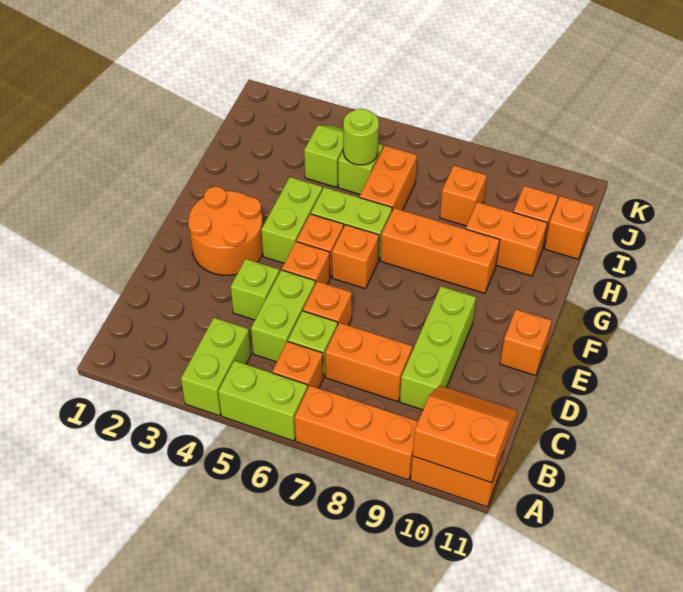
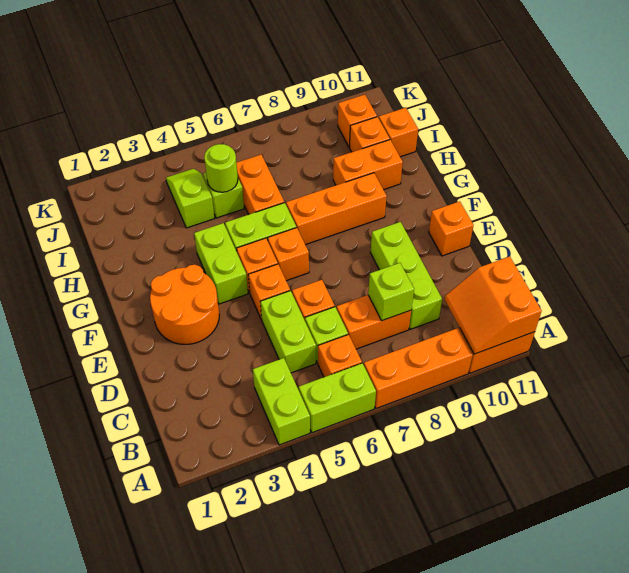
orange 2x2 slope [413,386,517,483] -> orange 2x2 slope turned to [445,256,542,354]
lime 1x1 brick [231,259,280,320] -> lime 1x1 brick moved to [368,263,414,321]
orange 1x1 brick [440,166,487,226] -> orange 1x1 brick moved to [338,95,377,147]

